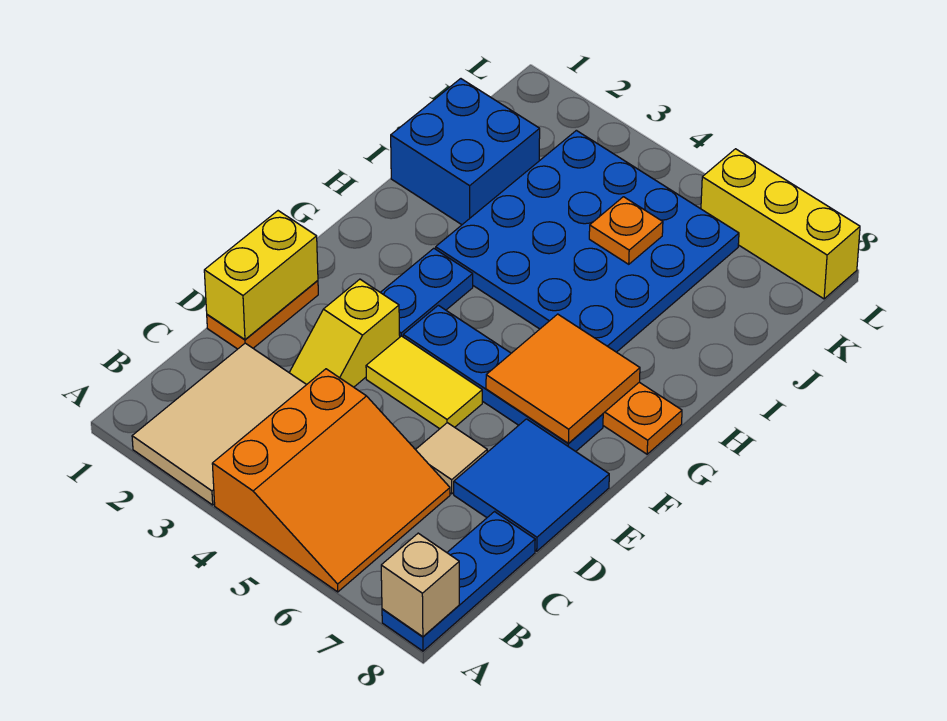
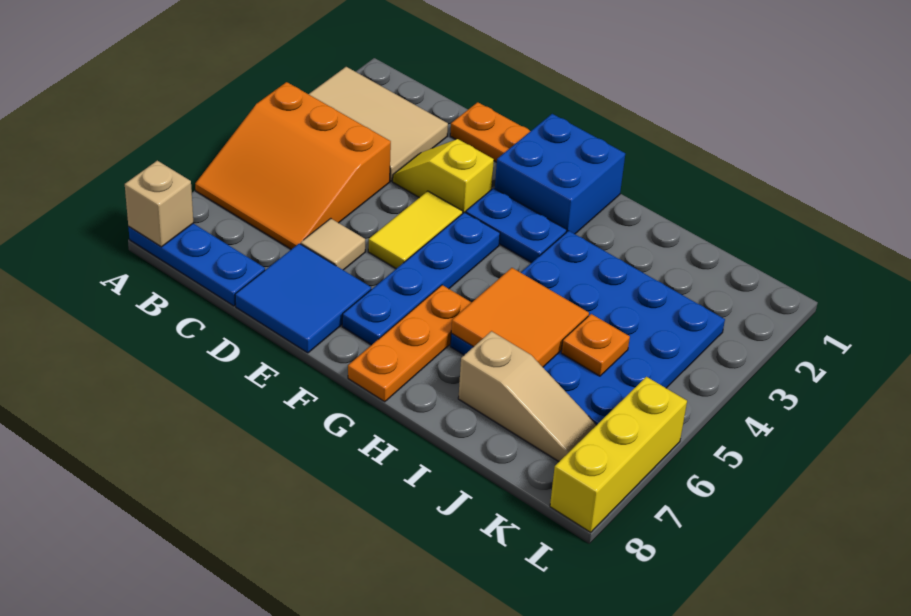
yellow 1x2 brick [204,211,318,339] -> none
orange 2x2 tile [486,314,640,443] -> orange 2x2 tile moved to [451,268,589,367]
blue 2x2 brick [391,79,540,225] -> blue 2x2 brick moved to [495,114,625,234]
none -> tan 1x3 slope [458,331,596,462]

